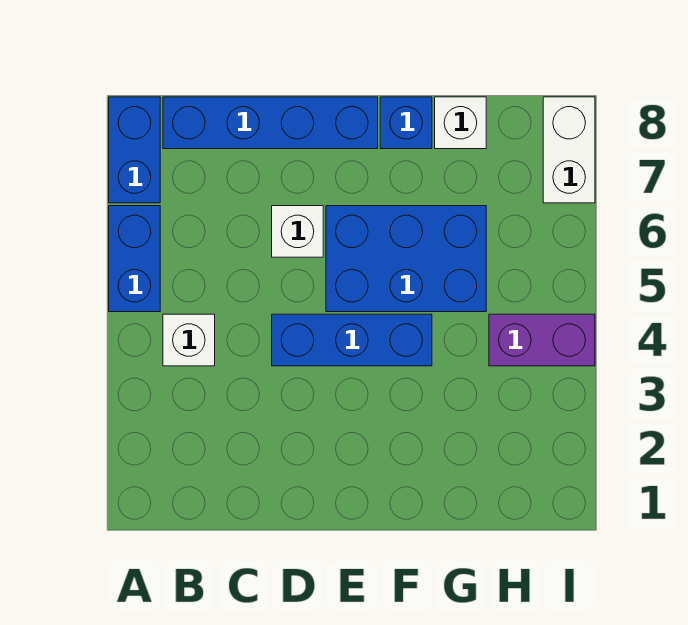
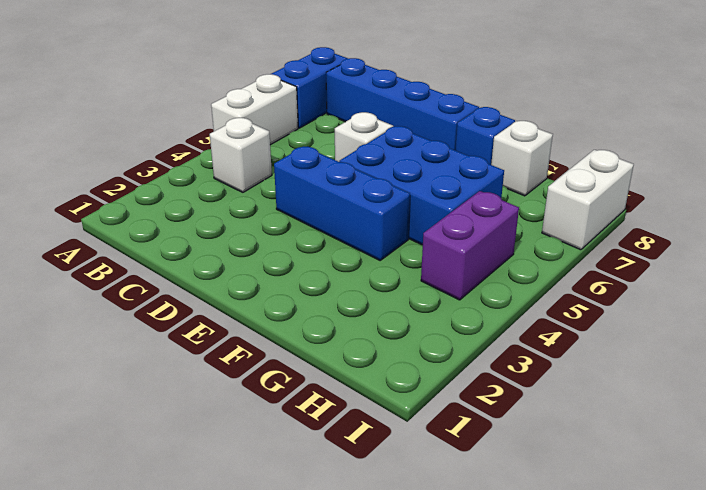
blue 1x2 brick [109,206,160,312] -> white 1x2 brick [211,74,298,145]
purple 1x2 brick [489,314,595,366] -> purple 1x2 brick turned to [421,191,519,300]

